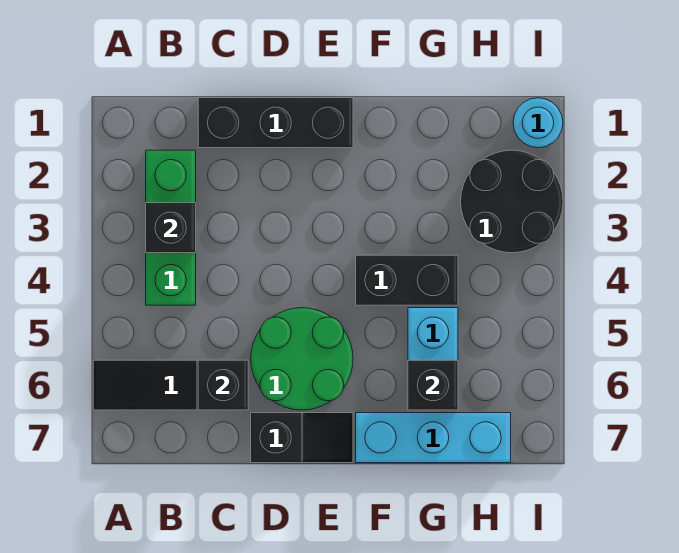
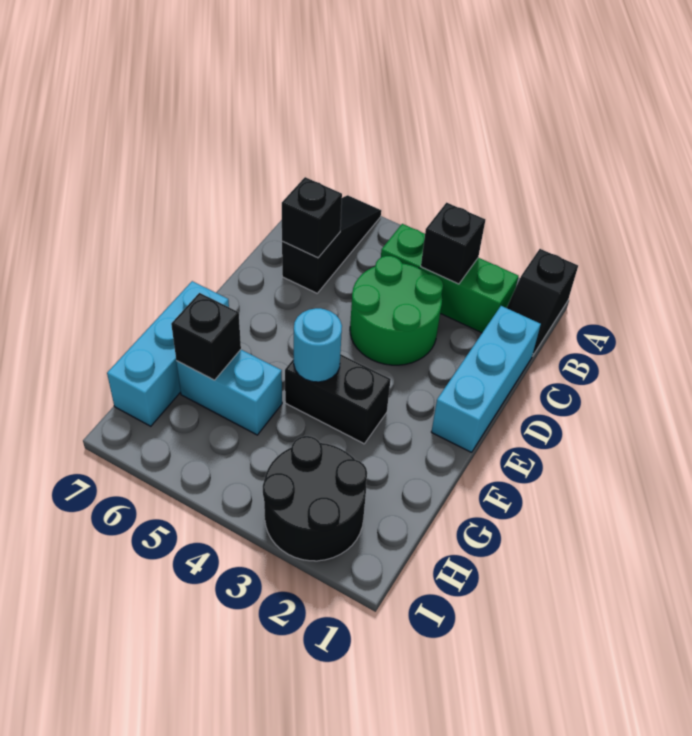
black 1x3 brick [198,98,353,148] -> cyan 1x3 brick [431,306,541,452]
green 2x2 round brick [251,308,353,410] -> green 2x2 round brick moved to [350,256,443,365]
black 1x2 slope [251,413,353,463] -> black 1x2 slope moved to [507,249,578,356]
black 1x2 brick [356,255,458,305] -> black 1x2 brick turned to [285,354,391,444]
cyan 1x1 round brick [513,98,563,148] -> cyan 1x1 round brick moved to [294,308,342,382]

